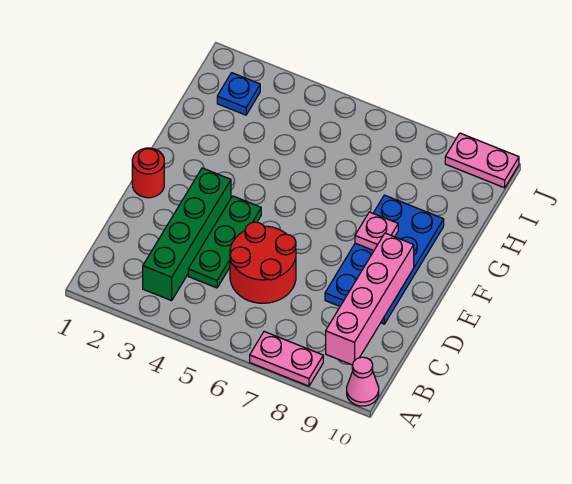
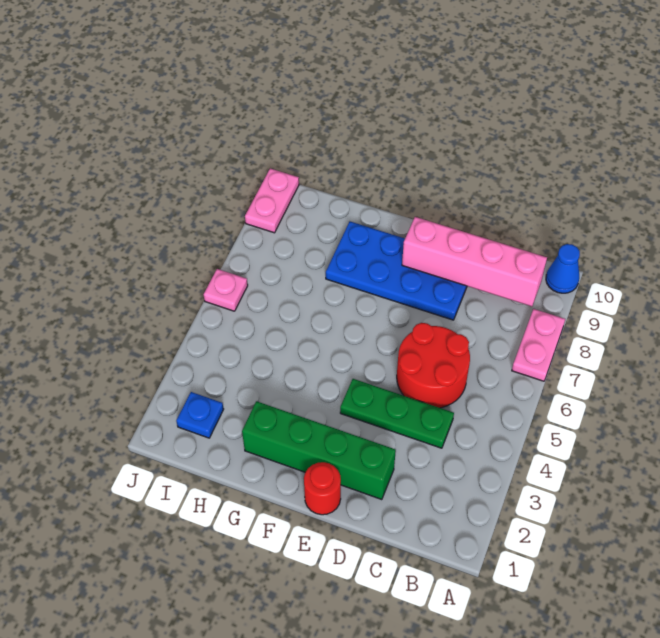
pink 1x1 cone [347,357,379,406] -> blue 1x1 cone [546,244,580,293]
green 1x4 brick [143,168,231,301] -> green 1x4 brick moved to [242,401,396,500]
pink 1x1 plate [355,212,398,251] -> pink 1x1 plate moved to [204,269,248,311]

